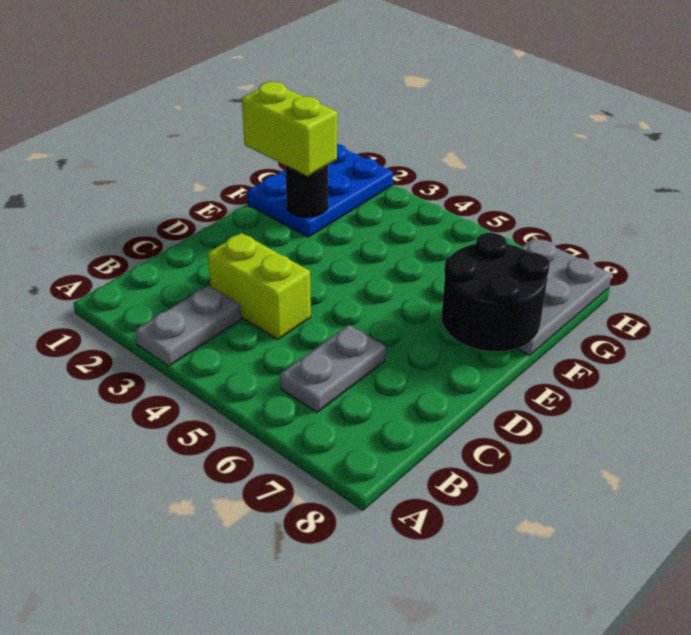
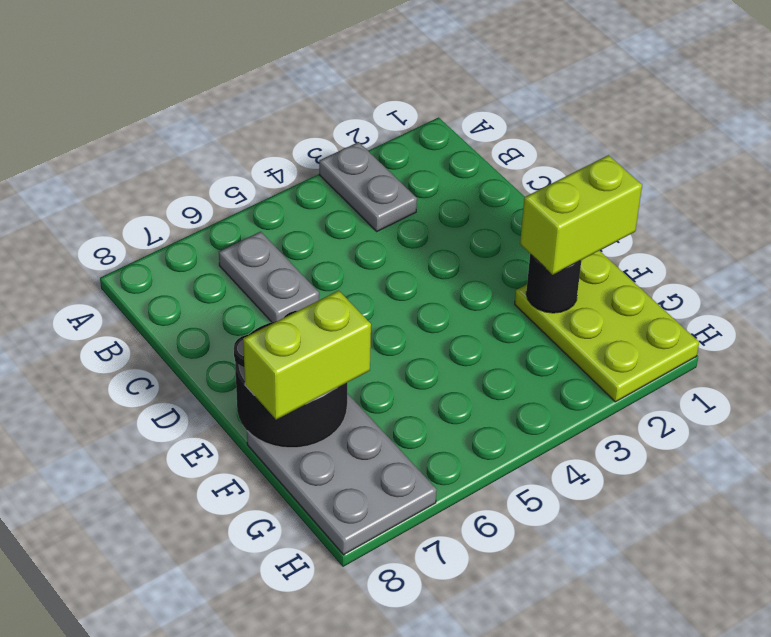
lime 1x2 brick [208,233,311,339] -> lime 1x2 brick moved to [243,291,371,420]
blue 2x3 plate [247,144,393,237] -> lime 2x3 plate [515,251,699,402]

